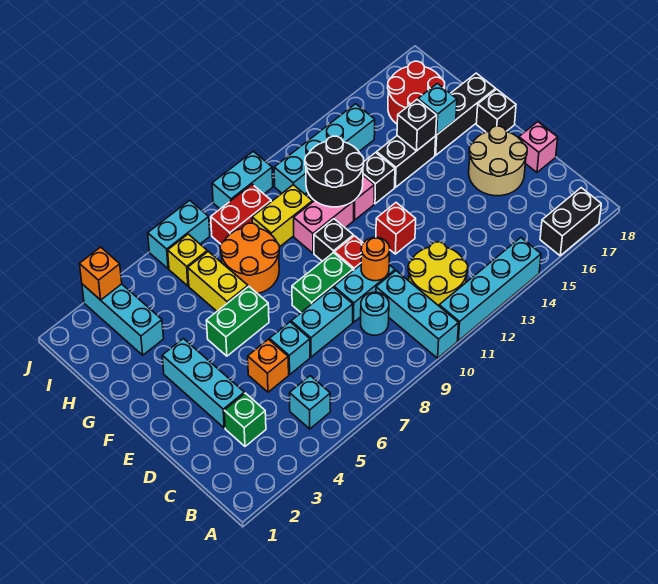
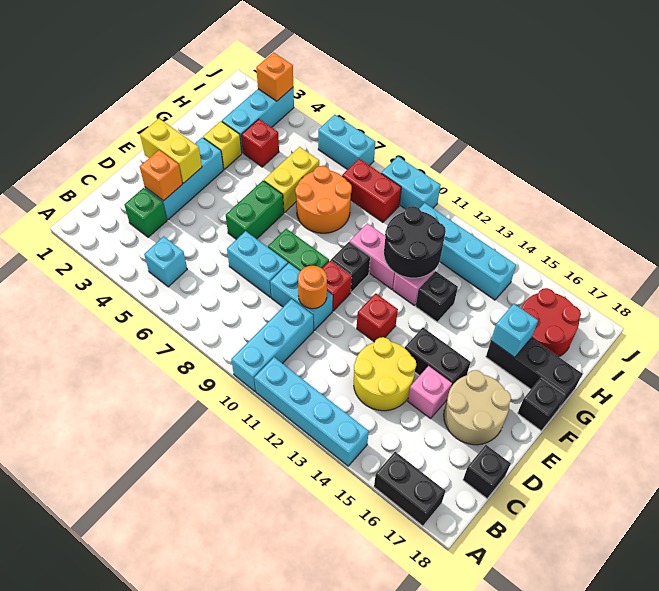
yellow 2x2 round brick [408,242,468,306] -> yellow 2x2 round brick moved to [354,337,416,411]
cyan 1x1 round brick [361,292,389,335] -> none
orange 1x1 brick [248,339,289,392] -> orange 1x1 brick moved to [140,150,182,201]
cyan 1x1 brick [269,322,310,374] -> none
pink 1x1 brick [519,122,558,172] -> pink 1x1 brick moved to [408,366,452,419]
green 1x2 brick [206,286,269,356] -> green 1x2 brick turned to [226,181,284,240]
black 1x2 brick [377,136,436,187] -> black 1x2 brick moved to [405,328,471,387]
black 1x1 brick [397,100,437,151] -> black 1x1 brick moved to [463,445,511,499]
none -> red 1x1 brick [242,119,279,167]
yellow 1x2 brick [252,185,313,247] -> yellow 1x2 brick moved to [140,119,202,183]
yellow 1x1 brick [168,234,207,286] -> yellow 1x1 brick moved to [203,121,242,169]

